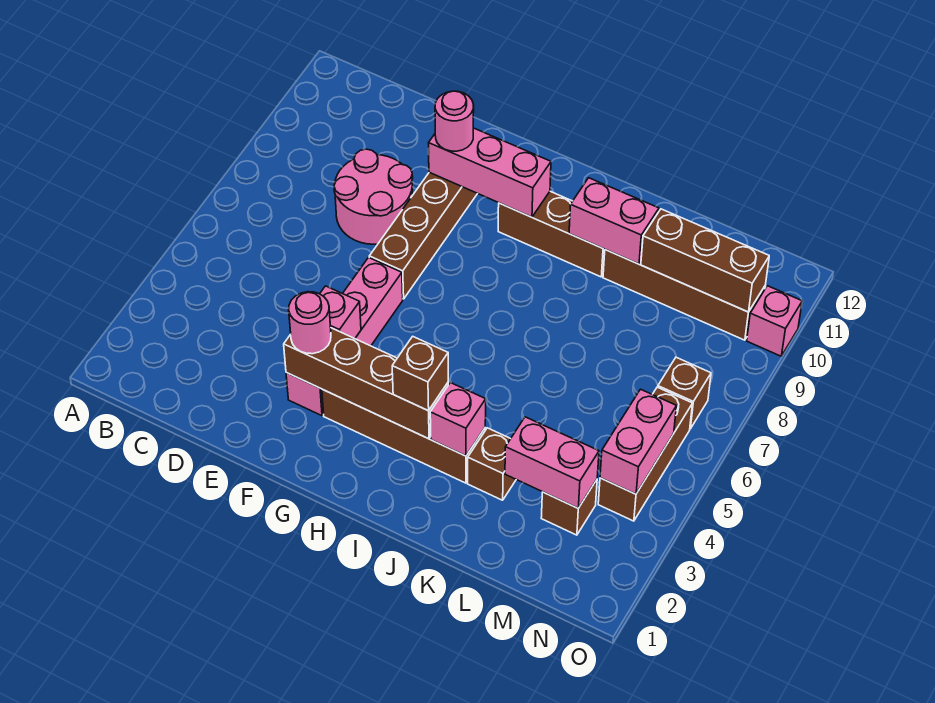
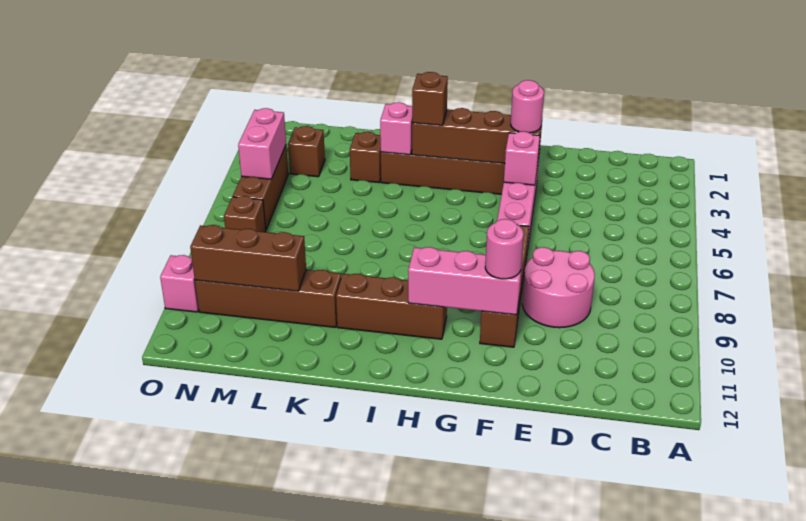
pink 1x2 brick [569,178,659,264] -> none
pink 1x2 brick [505,417,599,508] -> none

